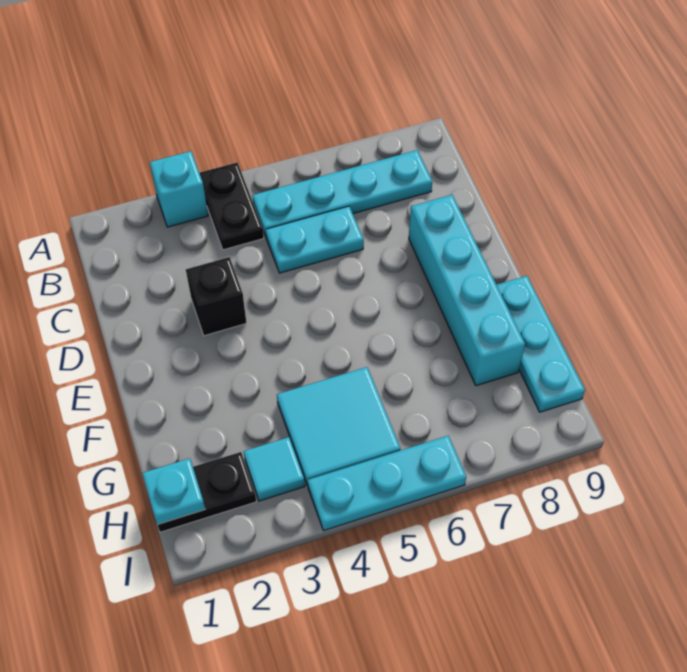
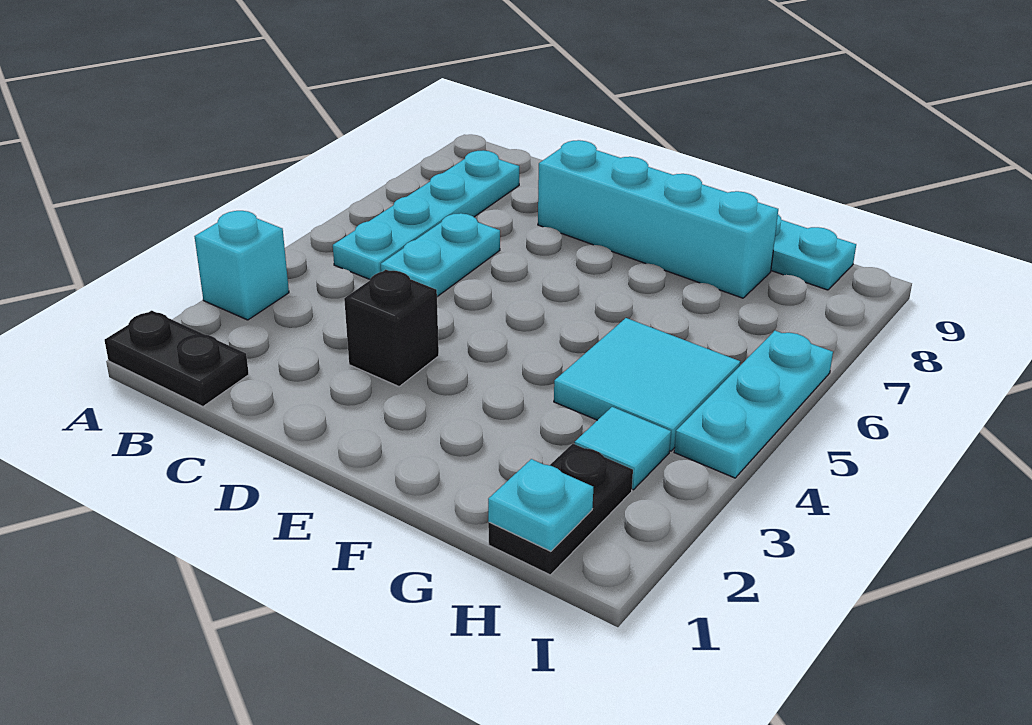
black 1x2 plate [200,163,264,250] -> black 1x2 plate moved to [105,311,249,407]

